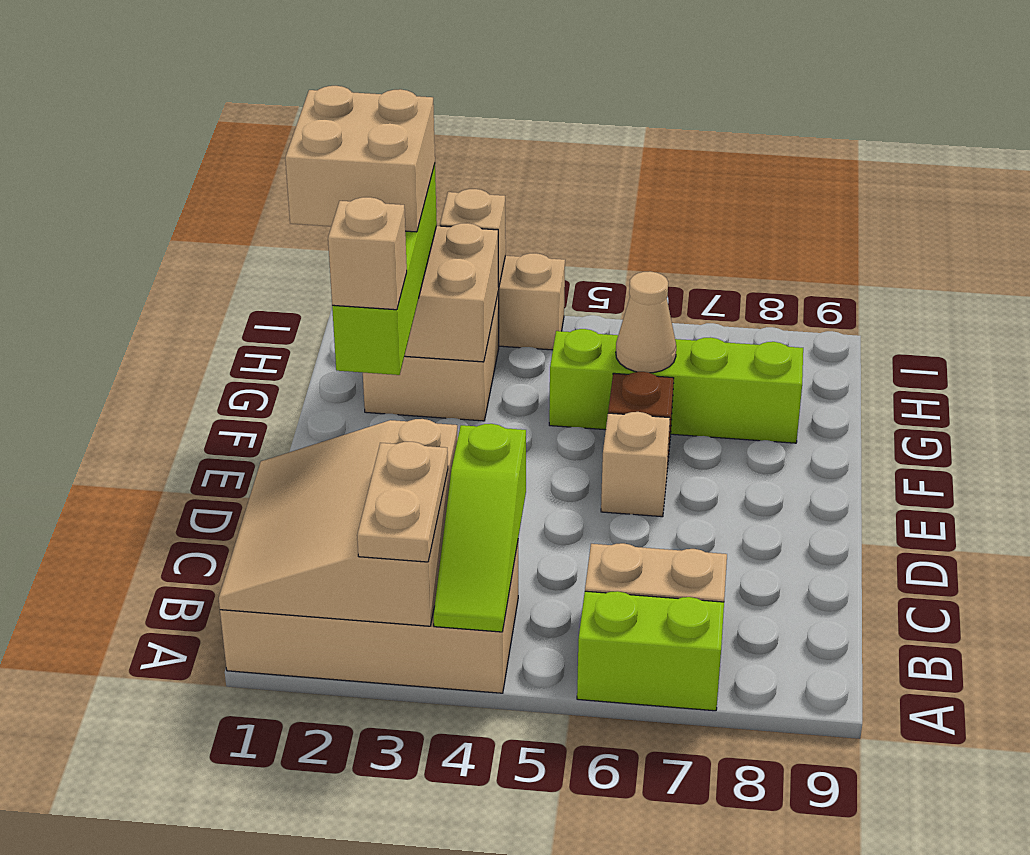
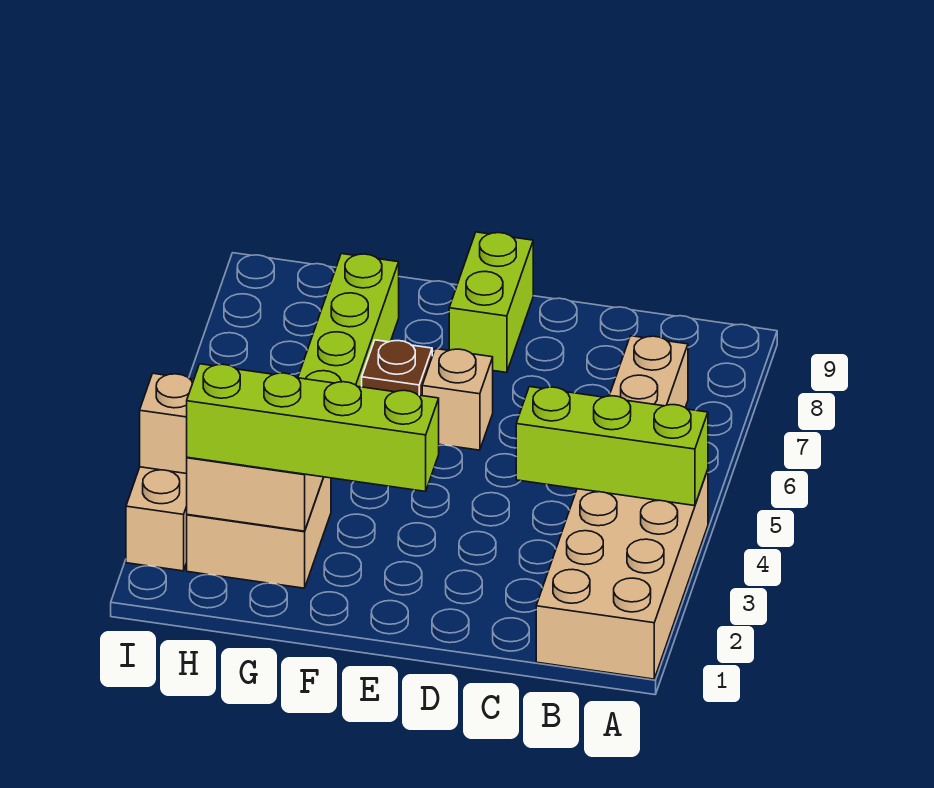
tan 3x3 slope [219,419,458,626] -> none
tan 1x2 plate [357,442,448,562] -> none
lime 1x3 slope [434,424,526,632] -> lime 1x3 brick [516,387,708,506]
lime 1x2 brick [577,591,724,711] -> lime 1x2 brick moved to [449,232,533,373]
tan 1x1 brick [328,197,407,310] -> none
tan 2x2 brick [285,86,435,232] -> none
tan 1x1 cone [616,271,676,373] -> none

